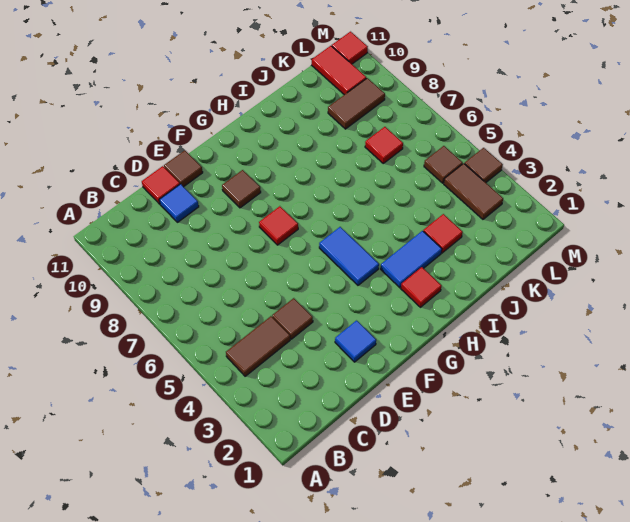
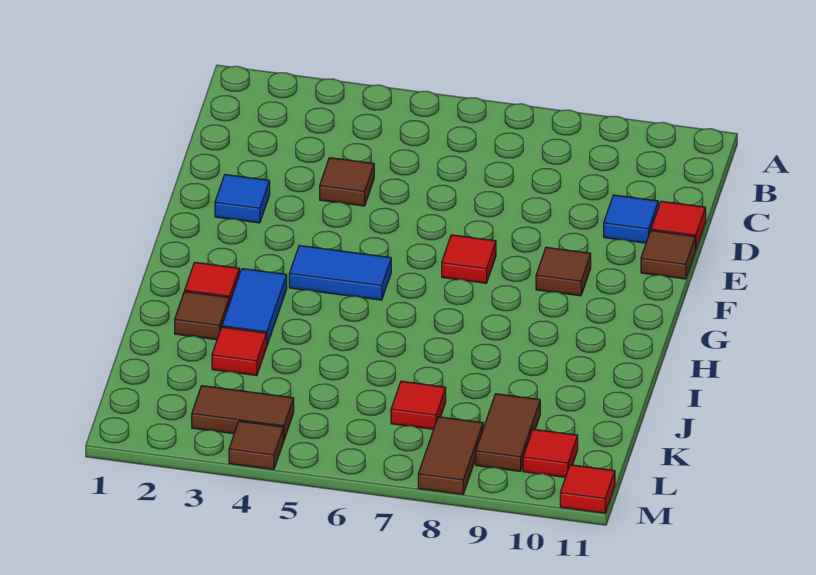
brown 1x2 tile [226,316,290,376] -> brown 1x2 tile moved to [418,417,483,494]
brown 1x1 tile [424,146,463,183] -> brown 1x1 tile moved to [175,292,229,340]
red 1x2 tile [312,46,366,95] -> red 1x1 tile [523,429,578,477]

